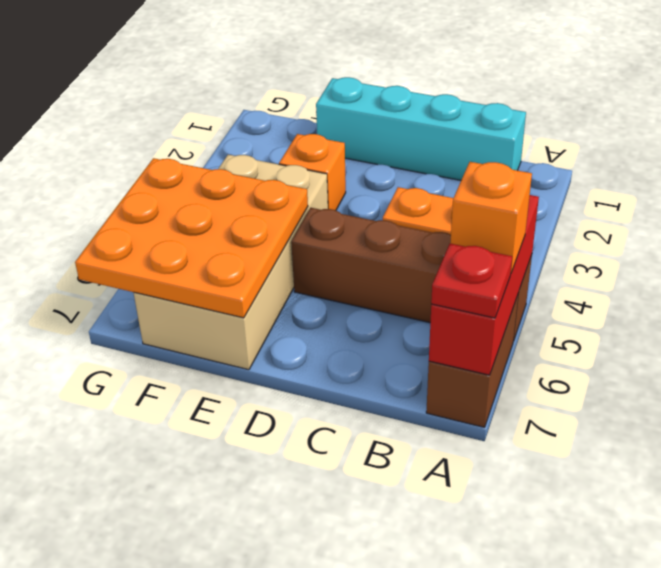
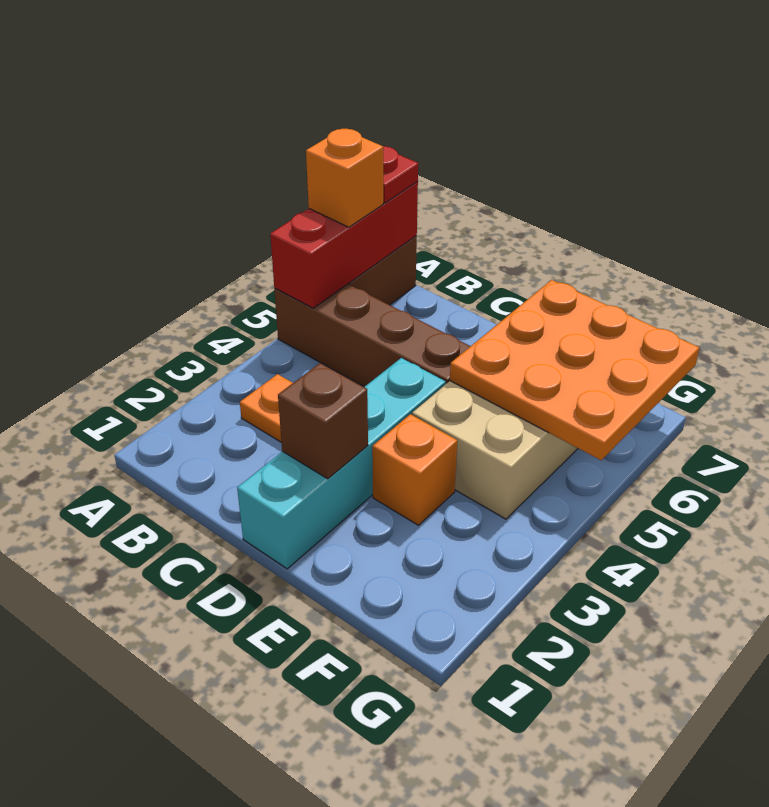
cyan 1x4 brick [316,77,526,180] -> cyan 1x4 brick turned to [237,358,446,569]
none -> brown 1x1 brick [278,363,368,479]

